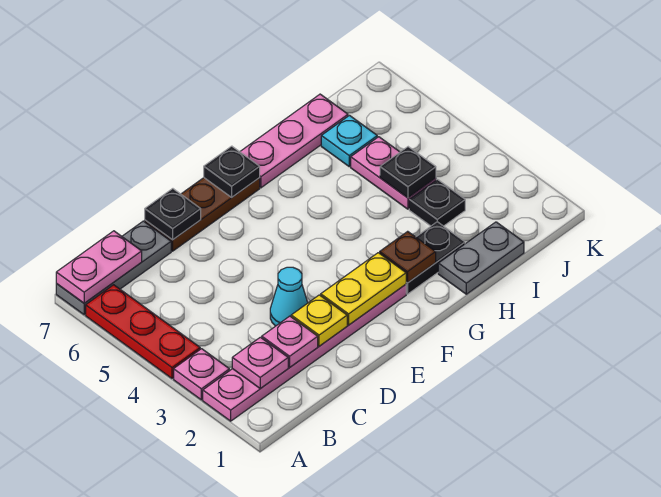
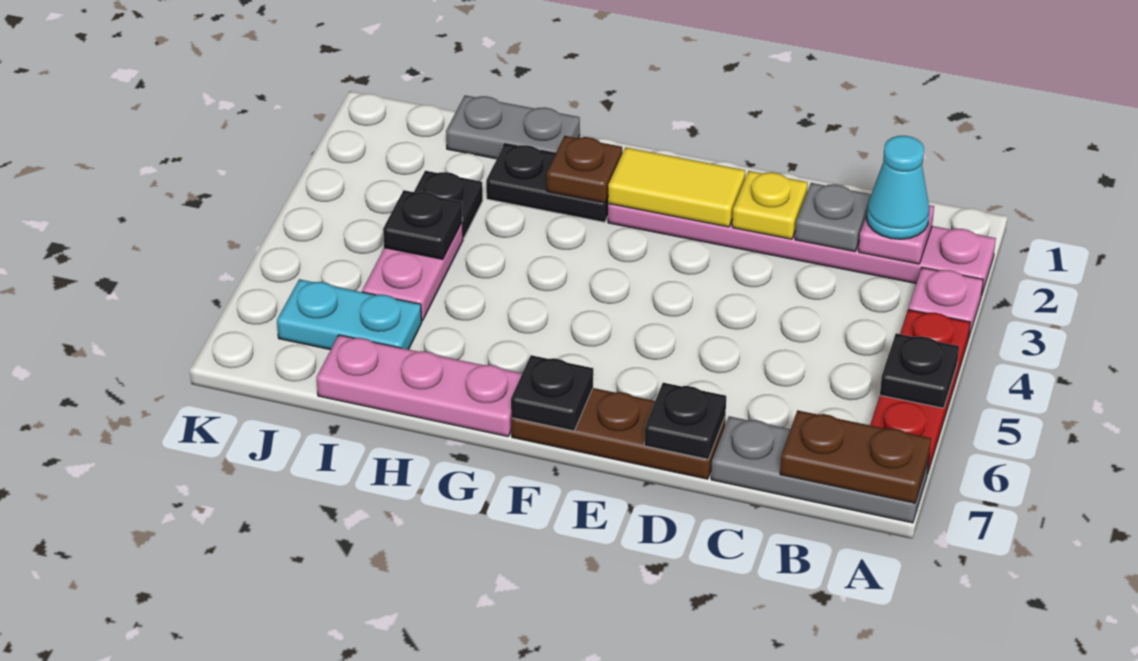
none -> black 1x1 plate [880,333,959,408]
pink 1x2 plate [56,231,142,303] -> brown 1x2 plate [780,410,931,503]
pink 1x1 plate [262,316,318,367] -> grey 1x1 plate [795,183,871,252]
cyan 1x1 cone [270,267,308,326] -> cyan 1x1 cone moved to [866,136,929,239]
yellow 1x2 plate [321,253,406,325] -> yellow 1x2 tile [608,147,745,227]
cyan 1x1 plate [321,116,377,167] -> cyan 1x2 plate [277,279,422,350]

